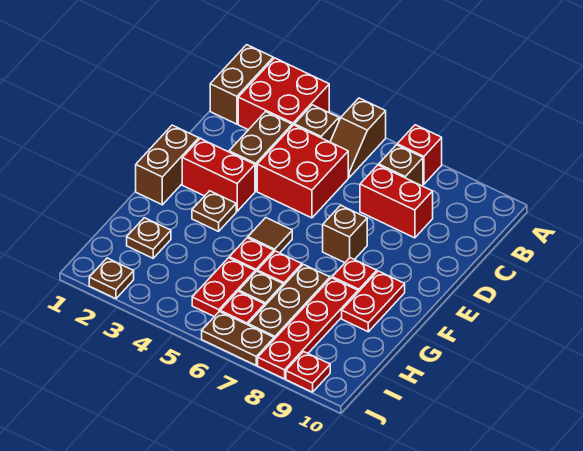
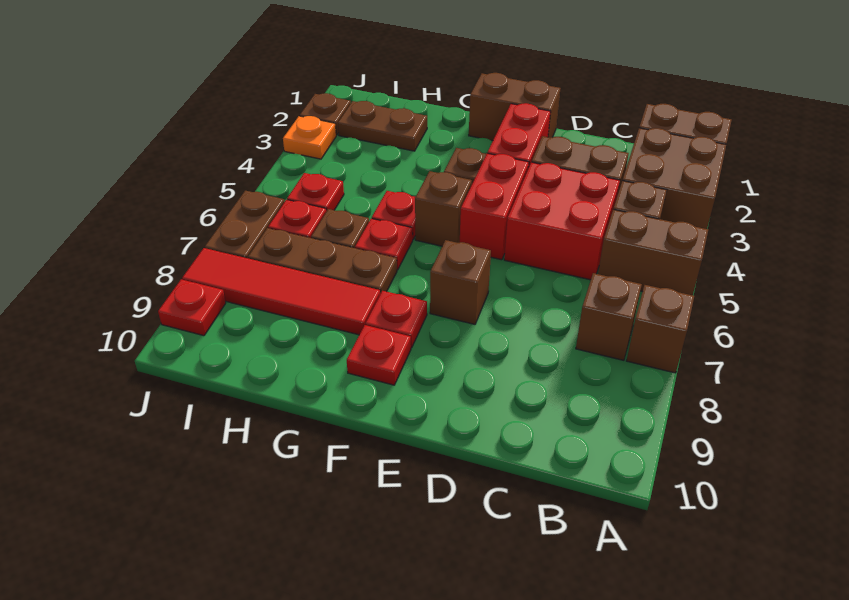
red 2x2 brick [238,58,329,130] -> brown 2x2 brick [623,128,726,229]
brown 1x2 slope [330,98,386,177] -> brown 1x2 brick [598,210,708,295]
red 1x1 brick [397,125,442,184] -> brown 1x1 brick [627,285,694,373]
red 1x2 brick [360,165,433,238] -> red 1x2 brick moved to [460,153,529,260]
brown 1x1 tile [248,218,292,253] -> brown 1x1 brick [415,171,472,246]
red 1x2 plate [342,271,405,332] -> red 1x1 plate [347,325,411,385]
red 1x4 plate [258,278,358,379] -> red 1x4 tile [182,248,380,335]
brown 1x1 plate [127,218,171,258] -> brown 1x2 plate [338,101,427,151]
red 1x2 plate [192,258,255,317] -> red 1x1 plate [287,173,344,211]
none -> orange 1x1 plate [283,116,336,159]

